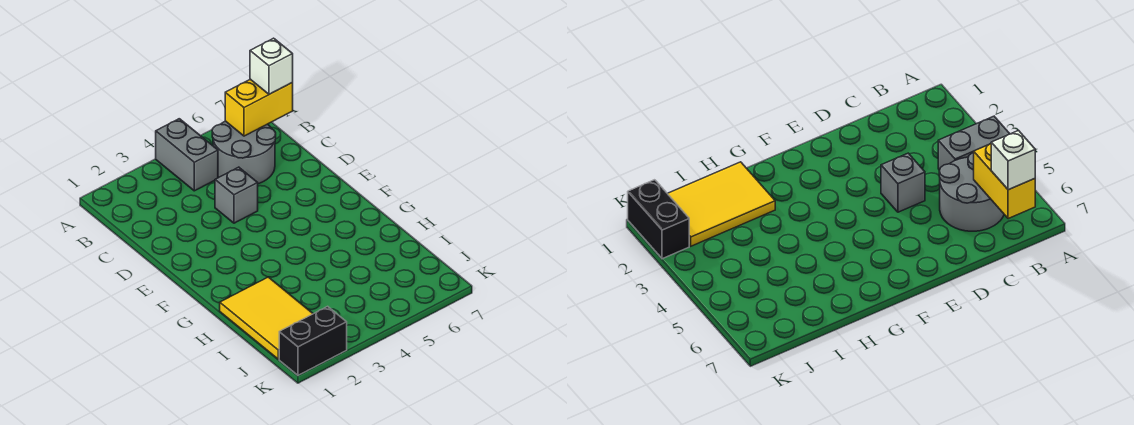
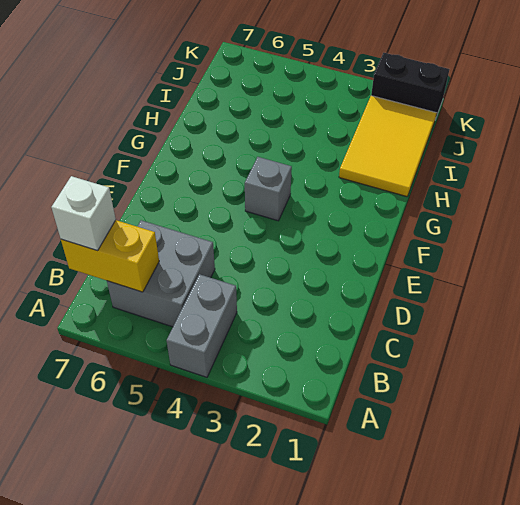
grey 2x2 round brick [212,121,276,184] -> grey 2x2 brick [107,220,215,327]
grey 1x1 brick [215,167,258,223] -> grey 1x1 brick moved to [245,157,292,221]

